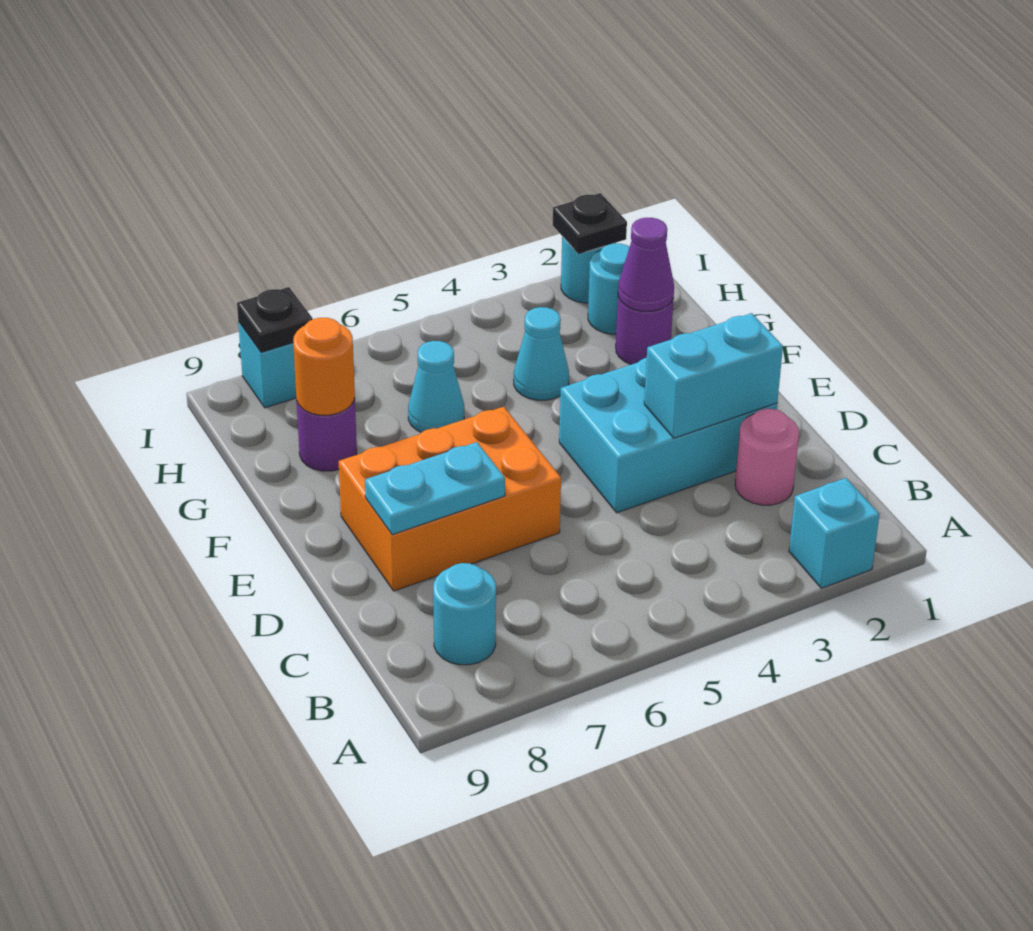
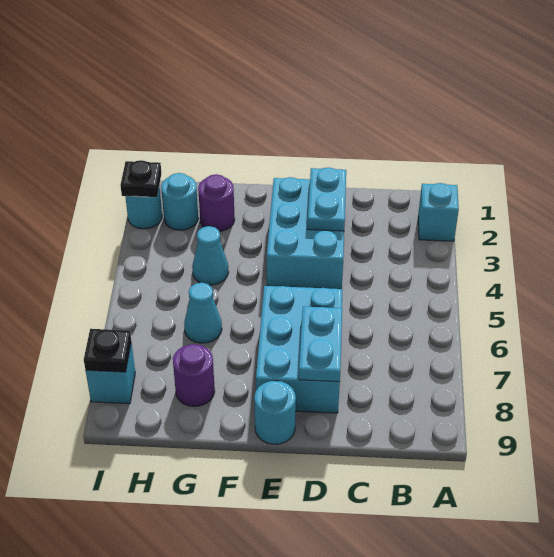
cyan 1x1 round brick [433,563,496,665] -> cyan 1x1 round brick moved to [254,381,296,444]
pink 1x1 round brick [735,409,799,505] -> none
cyan 1x2 brick [644,313,783,438] -> cyan 1x2 plate [308,167,346,231]
orange 2x3 brick [339,406,561,591] -> cyan 2x3 brick [256,286,343,413]
purple 1x1 cone [618,218,674,311] -> none
orange 1x1 round brick [293,318,355,415] -> none

